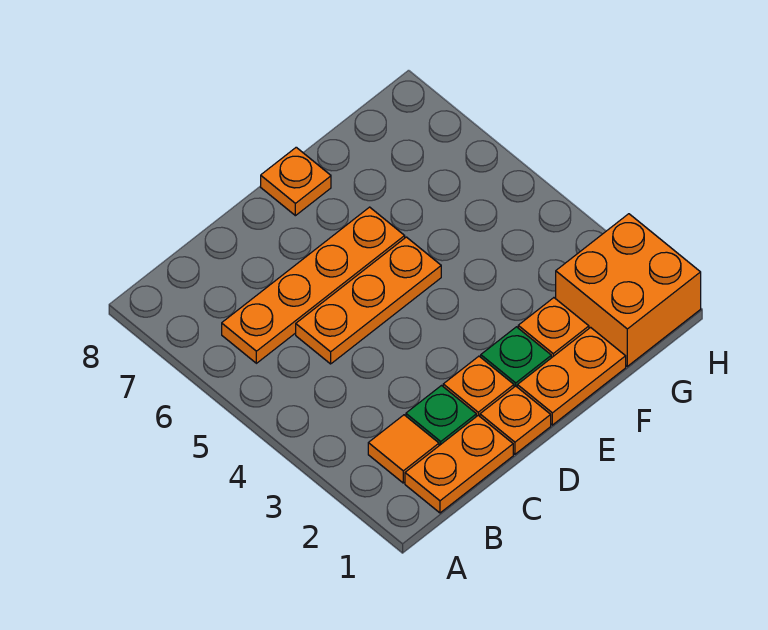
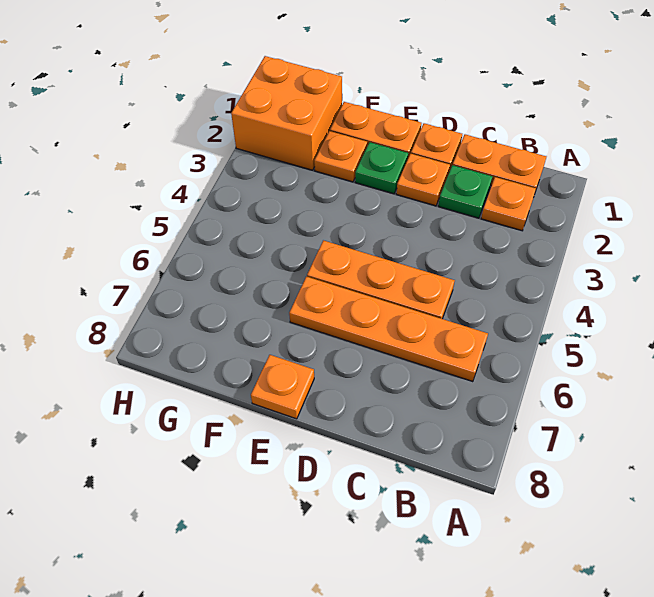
orange 1x1 tile [368,415,439,483] -> orange 1x1 plate [481,177,536,231]

